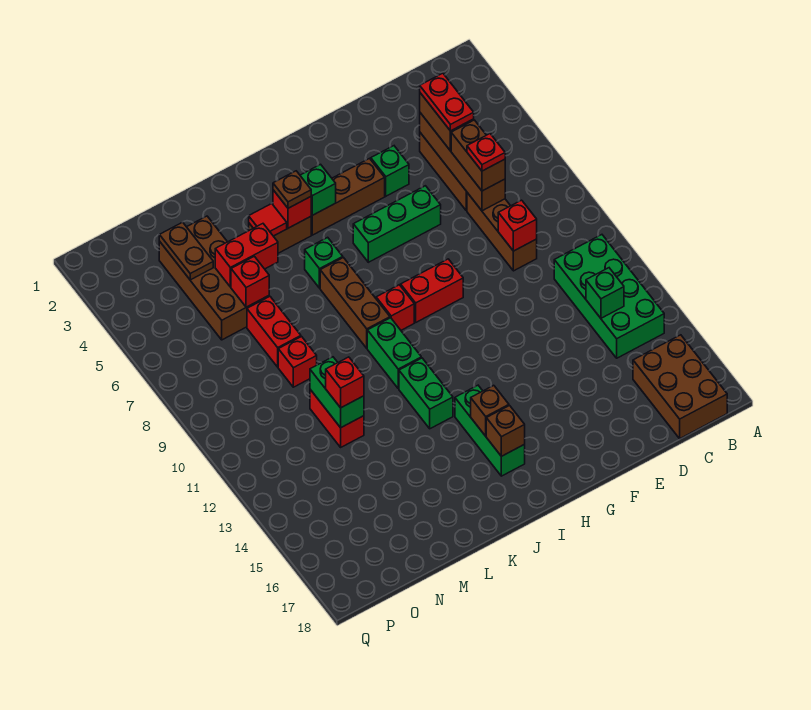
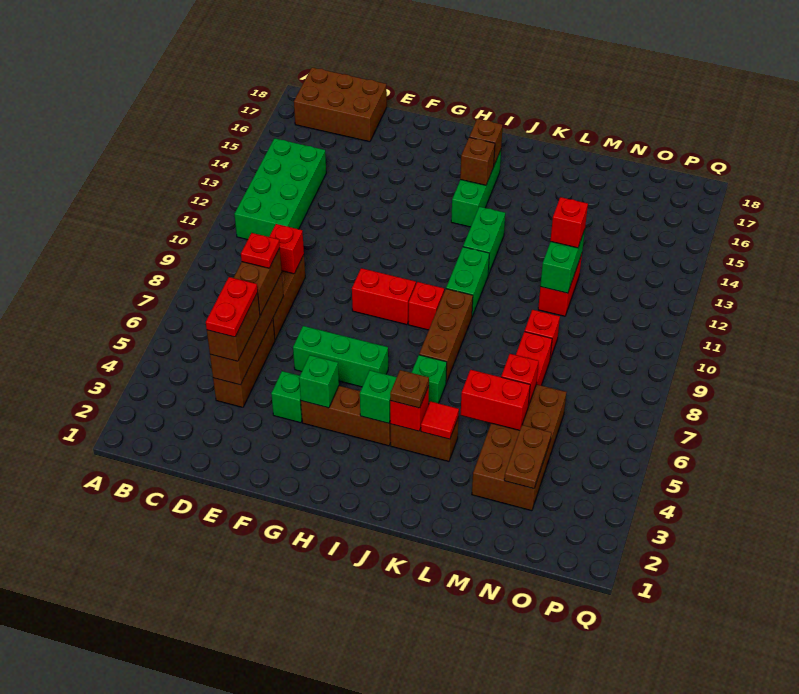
brown 2x3 brick [633,335,727,438] -> brown 2x3 brick turned to [294,67,387,142]
green 1x1 brick [586,268,624,318] -> green 1x1 brick moved to [299,355,339,408]

